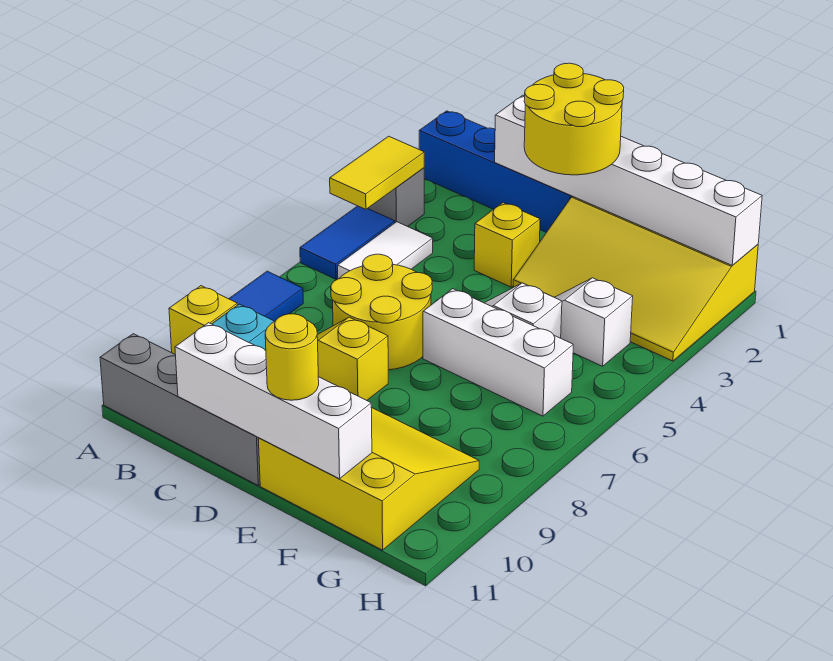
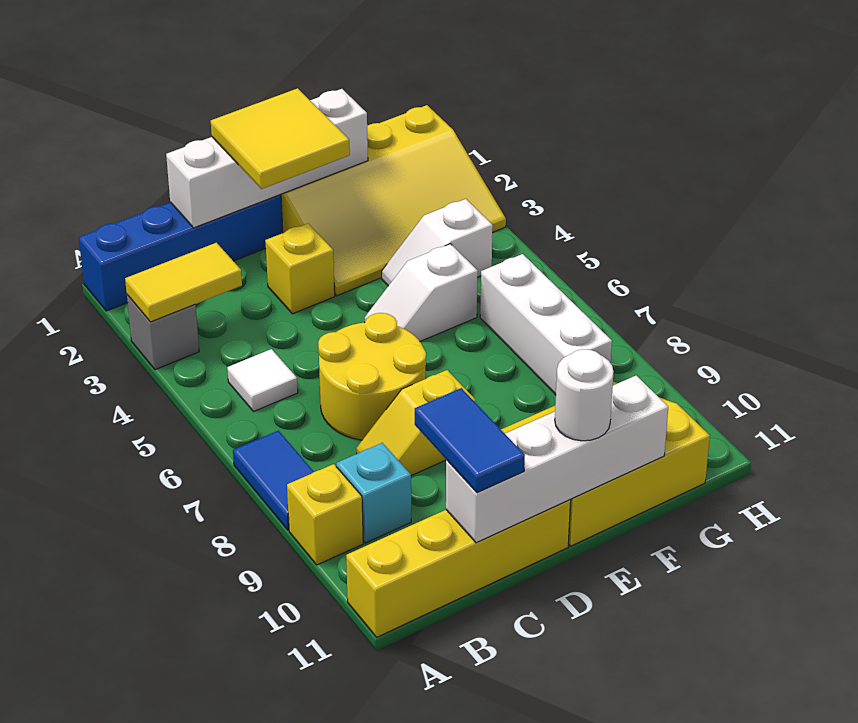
yellow 1x2 tile [330,136,424,209] -> yellow 1x2 tile turned to [125,243,242,322]
blue 1x2 tile [300,206,395,279] -> blue 1x2 tile moved to [415,388,525,493]
grey 1x4 brick [100,334,260,485] -> yellow 1x4 brick [346,500,571,637]
white 1x2 tile [338,222,433,279] -> white 1x1 tile [227,349,298,412]
white 1x6 brick [495,95,762,265] -> white 1x4 brick [166,89,368,228]
yellow 2x2 round brick [524,63,624,175] -> yellow 2x2 tile [211,88,350,189]
white 1x3 brick [423,289,573,416] -> white 1x3 brick turned to [480,254,612,395]
yellow 1x1 round brick [265,314,319,400] -> white 1x1 round brick [555,349,614,441]

